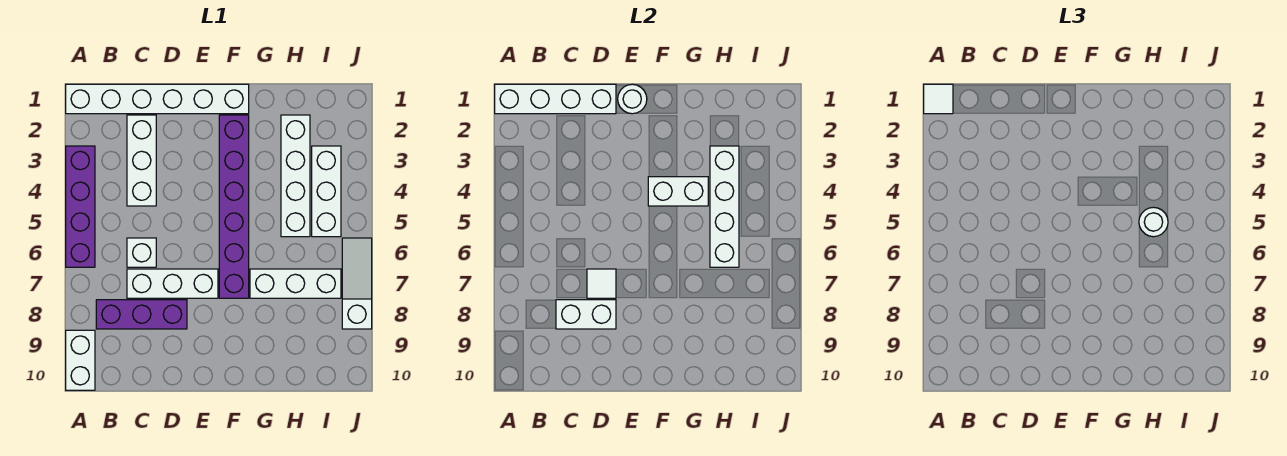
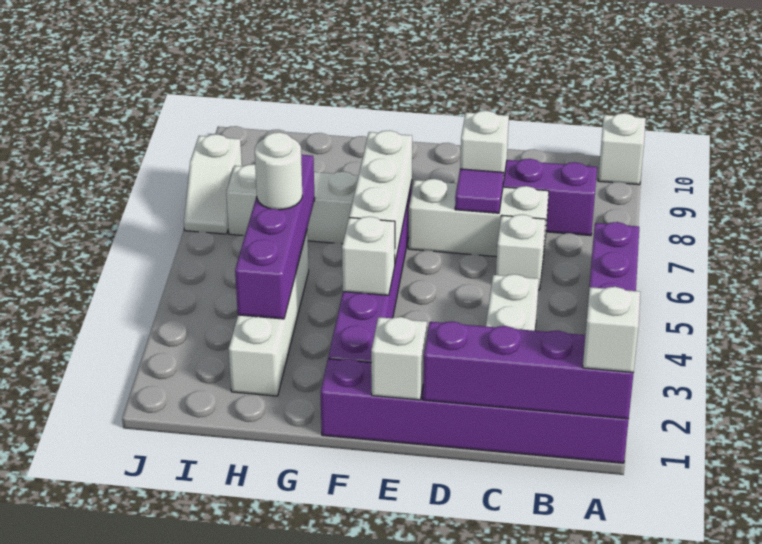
white 1x6 brick [66,84,249,114] -> purple 1x6 brick [320,359,629,463]
white 1x4 brick [495,84,616,114] -> purple 1x4 brick [423,321,634,419]
white 1x1 tile [924,84,953,114] -> white 1x1 brick [583,287,640,372]
white 1x2 brick [66,330,95,390] -> white 1x1 brick [598,113,646,185]
white 1x2 brick [556,300,616,329] -> white 1x1 brick [460,111,509,183]
white 1x1 tile [587,269,616,298] -> purple 1x1 tile [455,169,504,213]
white 1x1 round brick [618,84,647,114] -> white 1x1 brick [371,317,427,400]
white 1x2 brick [648,177,708,206] -> white 1x1 brick [342,217,395,295]
white 1x4 brick [710,146,739,267] -> purple 1x4 brick [235,155,315,319]
white 1x3 brick [312,146,341,237] -> white 1x3 brick moved to [349,130,412,262]
white 1x3 slope [342,238,372,329] -> white 1x2 slope [184,134,242,234]

